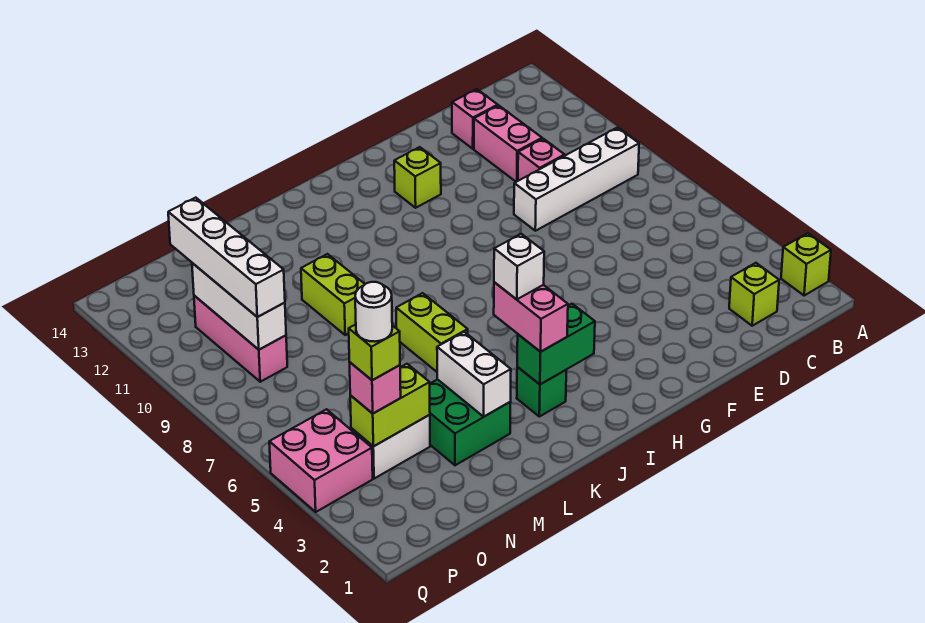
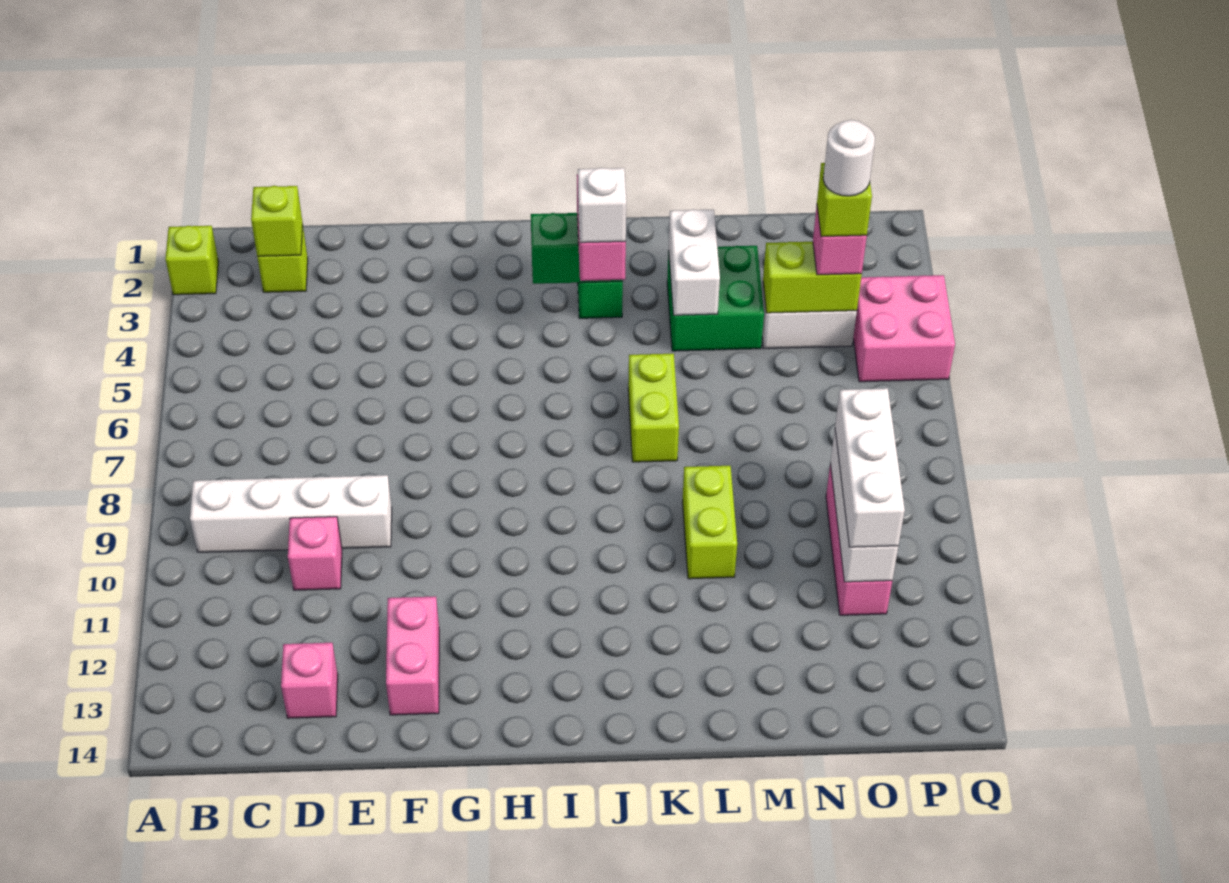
pink 1x2 brick [474,106,542,182] -> pink 1x2 brick moved to [386,597,439,715]
lime 1x1 brick [394,147,441,208] -> lime 1x1 brick moved to [251,186,303,256]
white 1x4 brick [168,198,285,317] -> white 1x3 brick [835,388,905,547]

